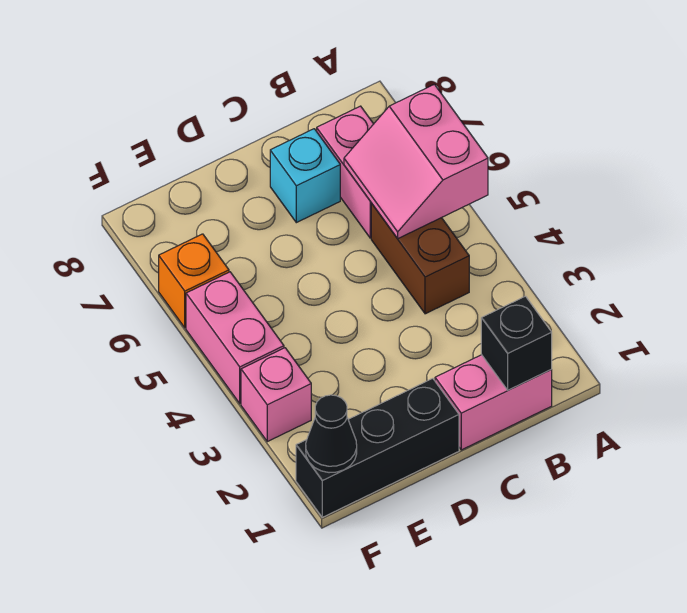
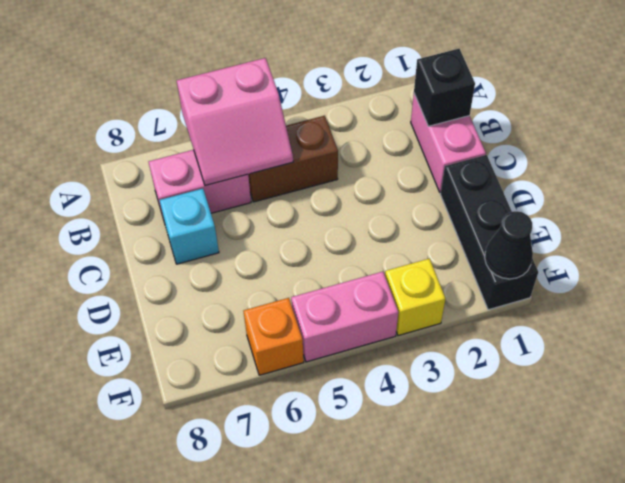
pink 1x1 brick [241,348,311,442] -> yellow 1x1 brick [385,259,445,336]

